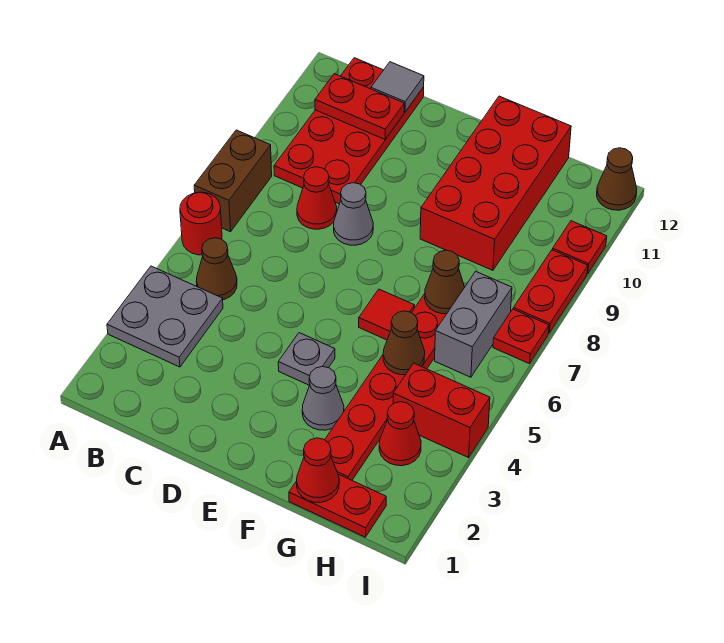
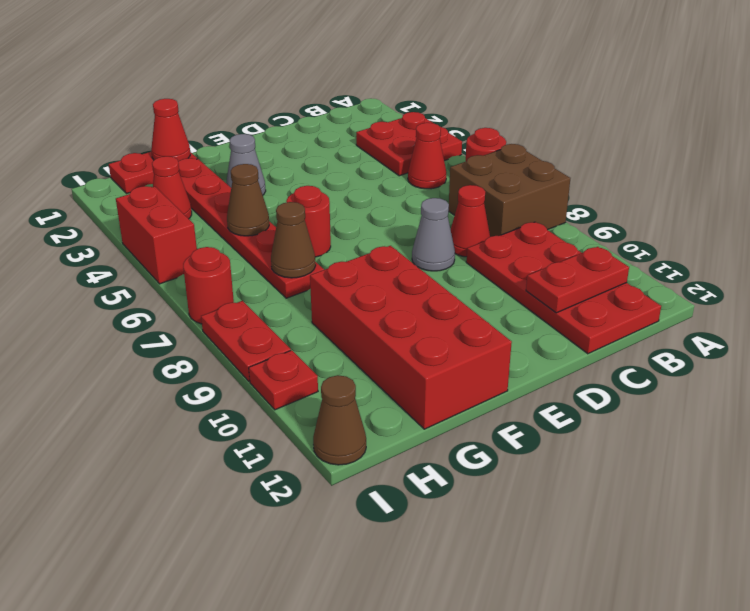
grey 2x2 plate [107,266,223,367] -> red 2x2 plate [356,112,462,176]
brown 1x2 brick [194,130,272,232] -> brown 2x2 brick [449,144,570,237]
brown 1x1 cone [196,238,237,300] -> red 1x1 cone [408,123,446,189]
grey 1x1 tile [371,62,424,112] -> none
grey 1x1 plate [278,333,335,385] -> none
red 1x1 tile [359,289,415,340] -> red 1x1 round brick [286,186,331,257]
red 1x2 brick [393,363,490,458] -> red 1x2 brick turned to [116,186,197,284]
grey 1x2 brick [435,271,512,377] -> none
red 1x1 plate [493,309,549,364] -> red 1x1 round brick [183,247,234,324]

